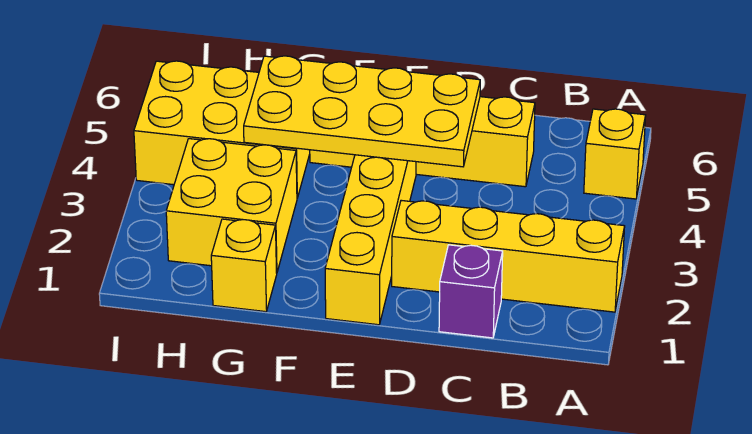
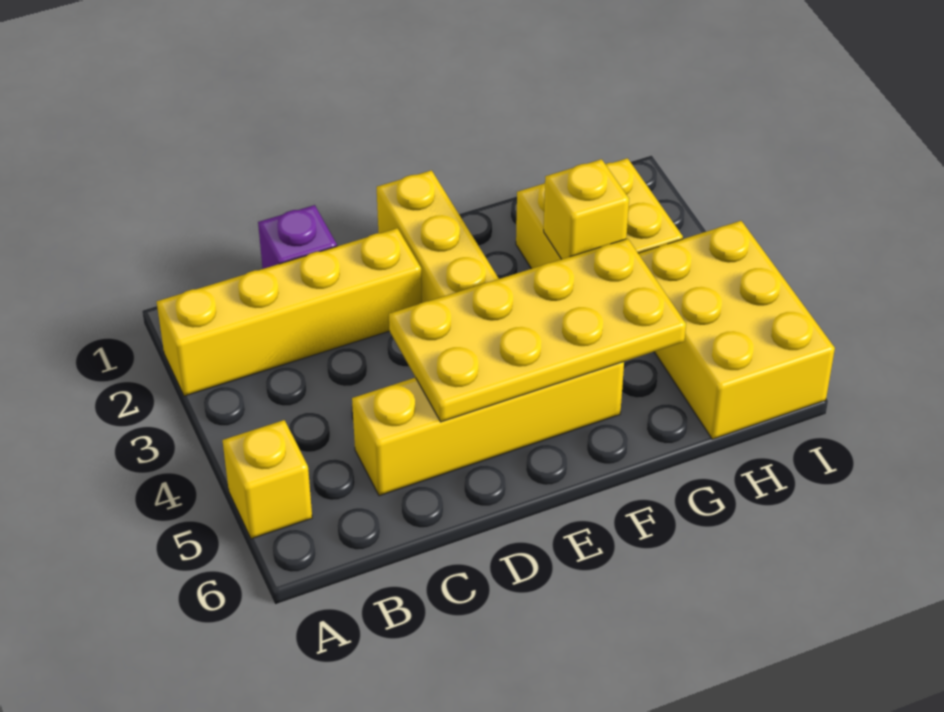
yellow 1x1 brick [211,219,277,312] -> yellow 1x1 brick moved to [544,159,629,259]
yellow 2x3 brick [134,61,310,198] -> yellow 2x3 brick turned to [638,221,835,439]

